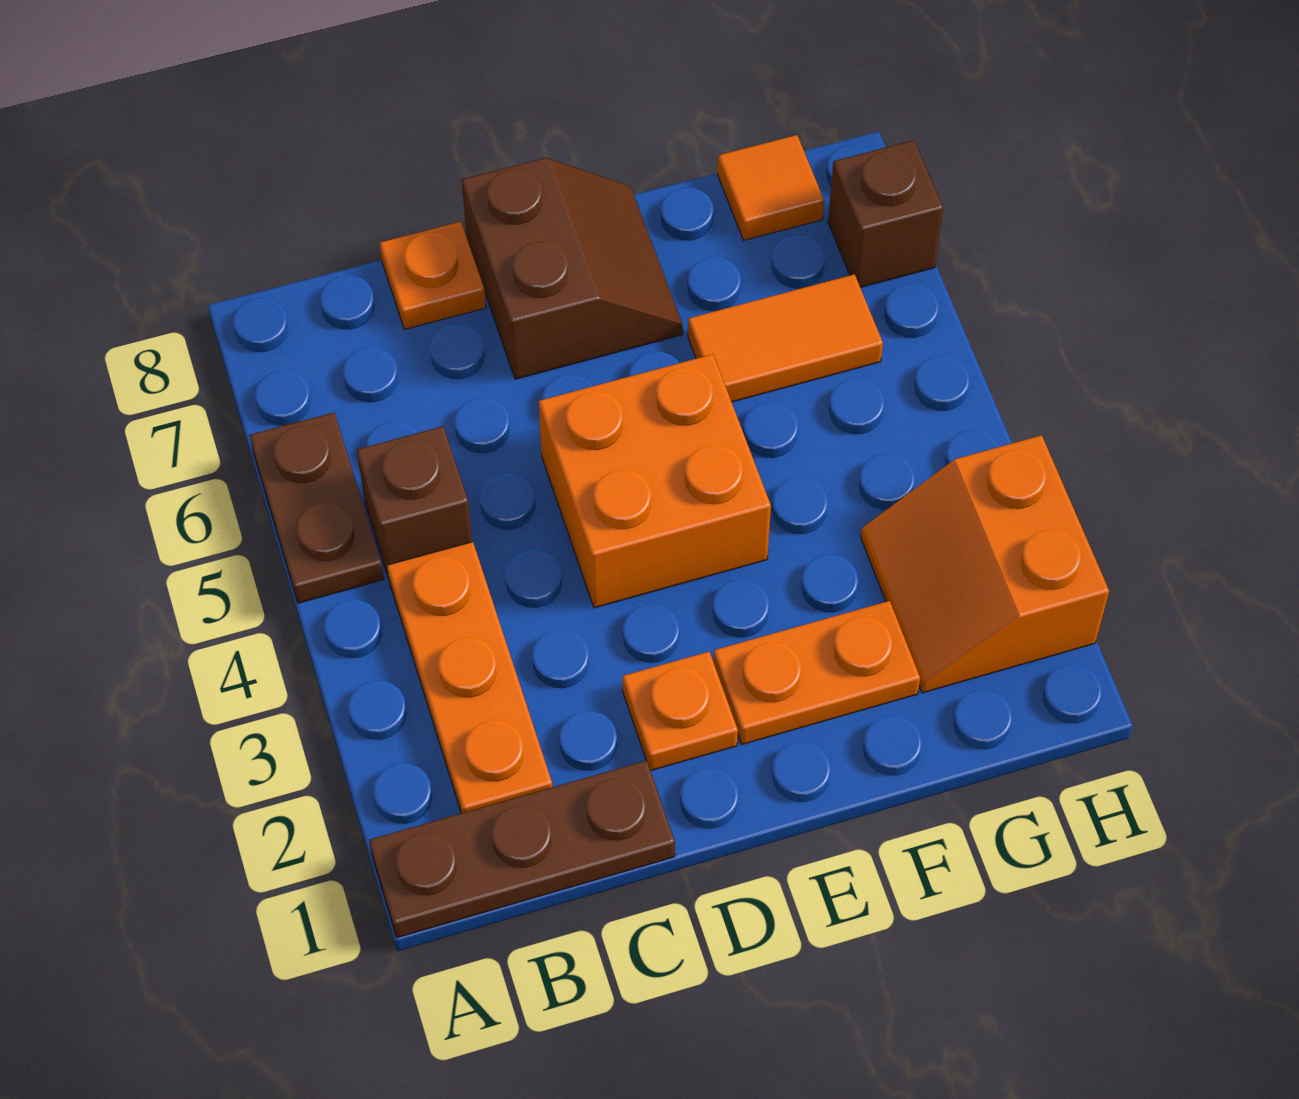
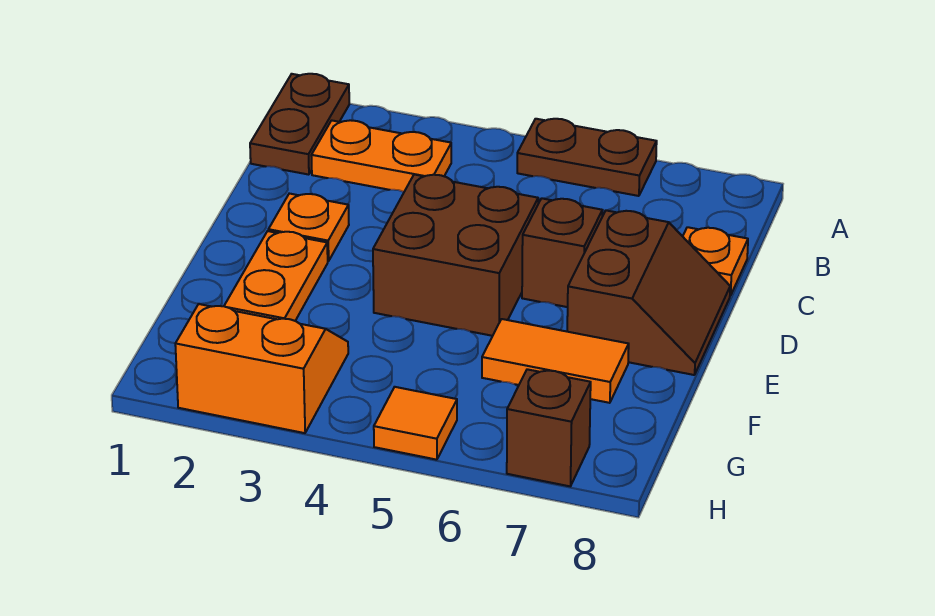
brown 1x3 plate [369,760,675,938] -> brown 1x2 plate [250,74,349,175]
orange 1x3 plate [387,542,552,813] -> orange 1x2 plate [311,120,451,192]
brown 1x1 brick [357,426,472,578] -> brown 1x1 brick moved to [522,198,602,307]
orange 2x2 brick [539,354,771,608] -> brown 2x2 brick [373,175,538,336]
brown 2x2 slope [462,158,683,379] -> brown 2x2 slope turned to [567,210,730,375]
orange 1x2 tile [688,274,883,402] -> orange 1x2 tile turned to [482,319,629,403]
orange 1x1 tile [718,135,824,240] -> orange 1x1 tile moved to [374,387,457,460]

